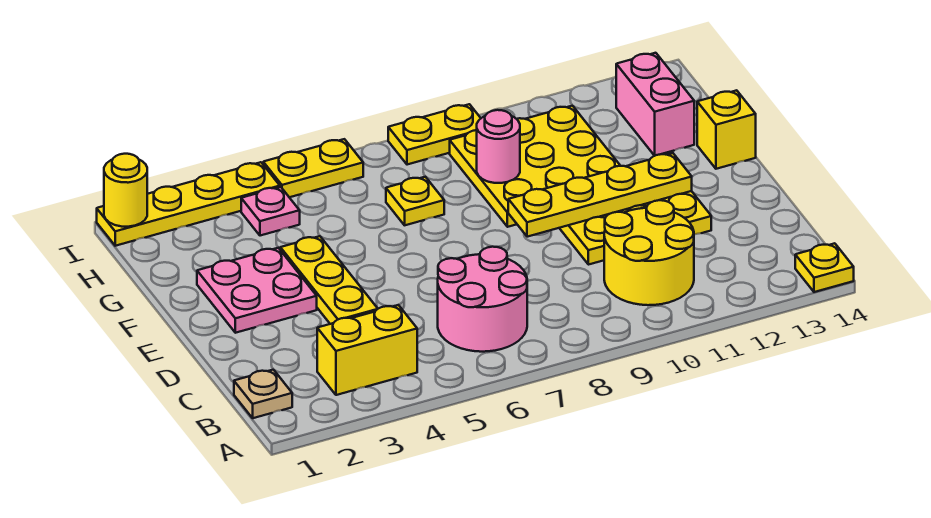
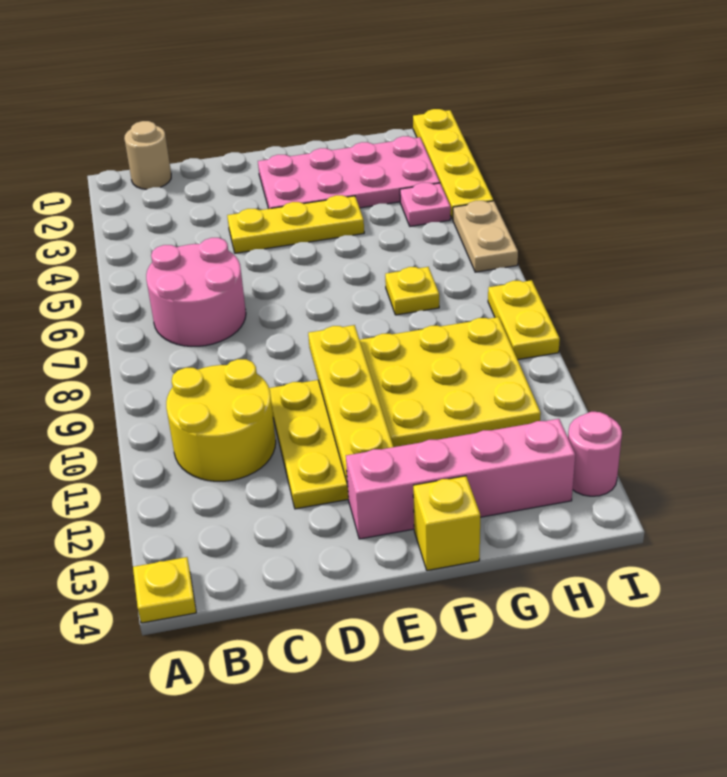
tan 1x1 plate [234,370,292,418] -> tan 1x1 round brick [124,121,171,189]
yellow 1x2 brick [317,305,417,395] -> none
pink 2x2 plate [197,248,317,333] -> pink 2x4 plate [258,136,440,209]
pink 1x1 round brick [477,110,520,183] -> pink 1x1 round brick moved to [568,412,622,496]
pink 1x2 brick [616,53,694,156] -> pink 1x4 brick [346,419,575,539]
yellow 1x1 round brick [104,154,147,227] -> none
yellow 1x2 plate [263,139,363,197] -> tan 1x2 plate [453,201,518,272]

